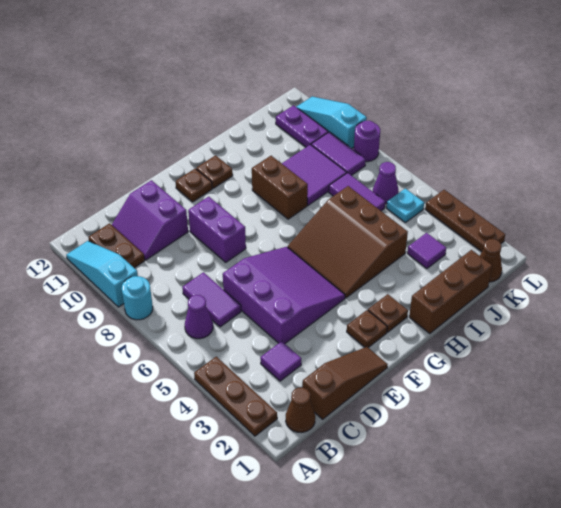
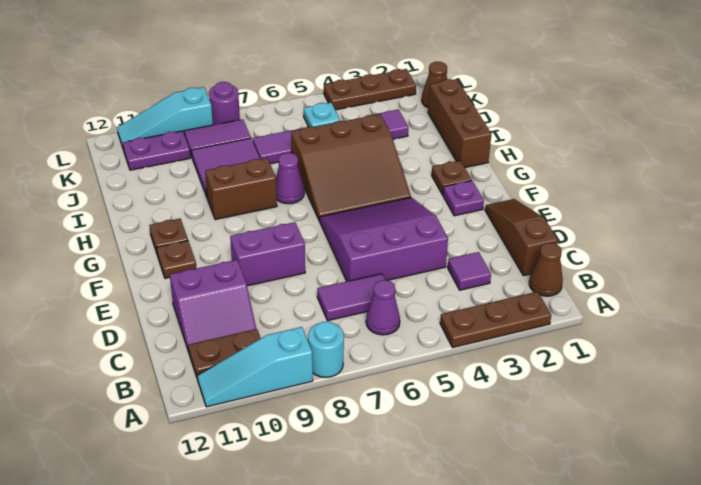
brown 1x1 plate [347,310,387,348] -> purple 1x1 plate [443,181,484,216]
purple 1x1 cone [373,162,399,204] -> purple 1x1 cone moved to [276,153,304,204]

